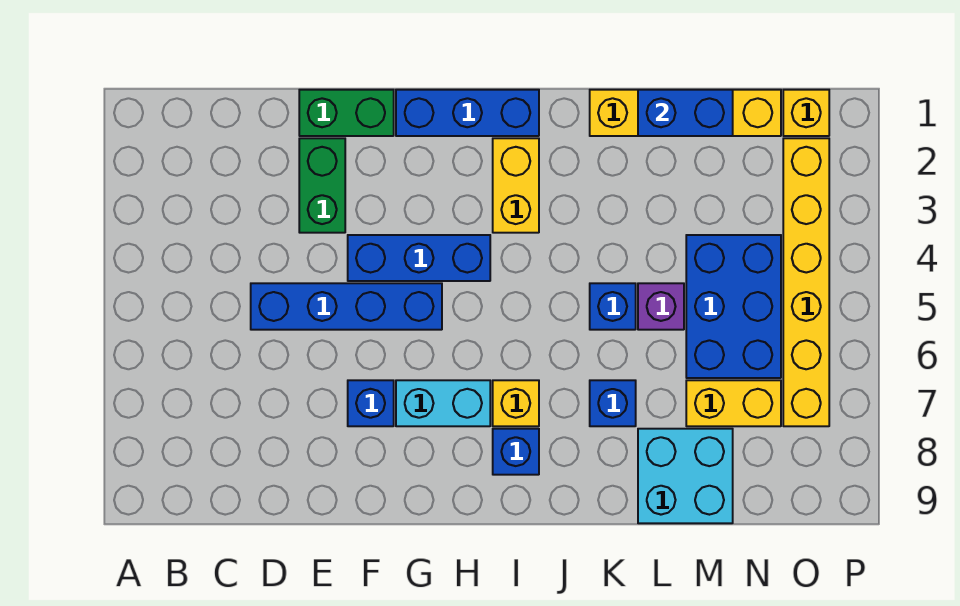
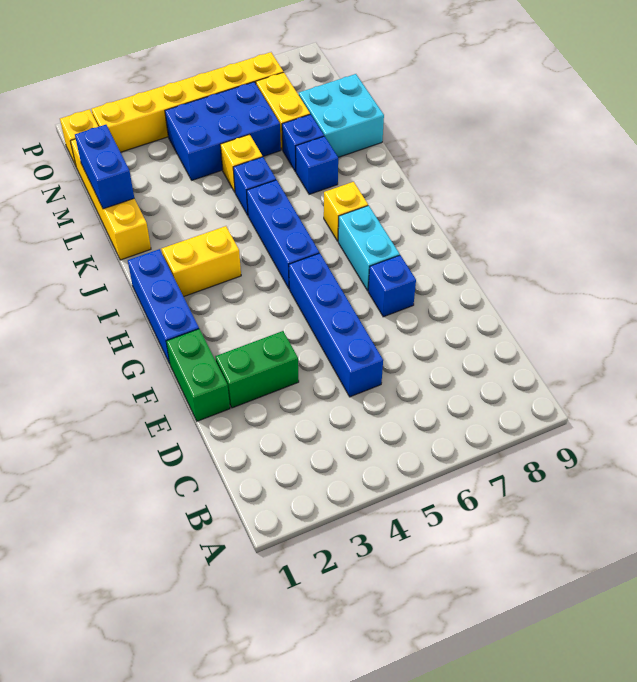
blue 1x3 brick [348,235,490,281] -> blue 1x3 brick moved to [247,180,319,289]
blue 1x1 brick [493,429,539,475] -> blue 1x1 brick moved to [282,114,324,172]
purple 1x1 brick [638,283,684,330] -> yellow 1x1 brick [220,134,262,192]

